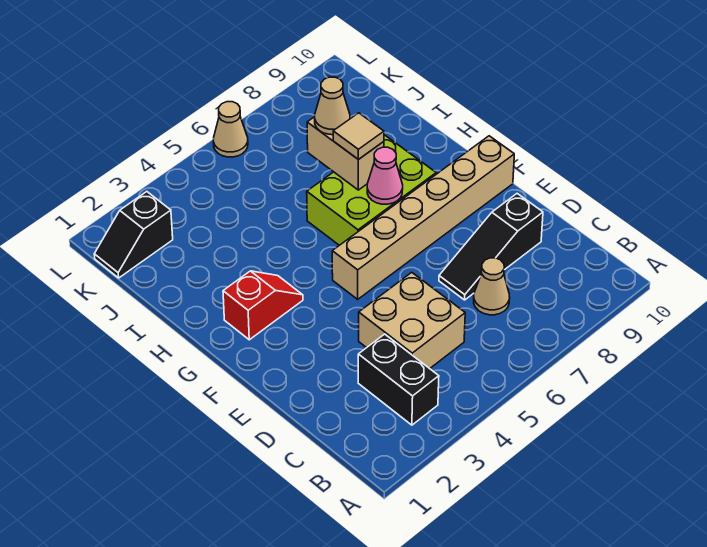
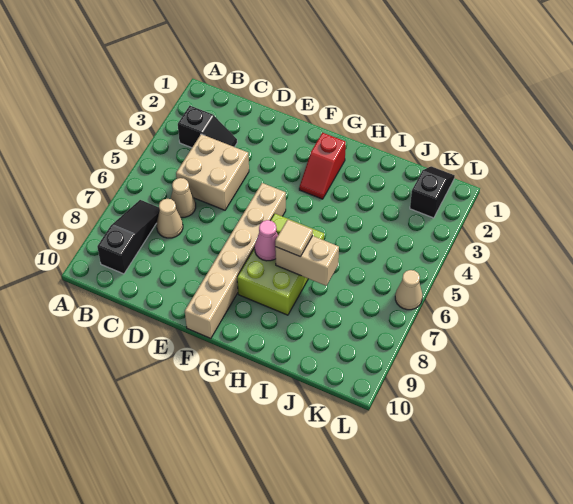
black 1x2 brick [358,334,439,425] -> black 1x2 slope [178,106,237,148]
black 1x3 slope [439,194,543,300] -> black 1x3 slope moved to [97,200,160,274]
tan 1x1 cone [315,77,350,135] -> tan 1x1 cone moved to [171,178,196,217]

